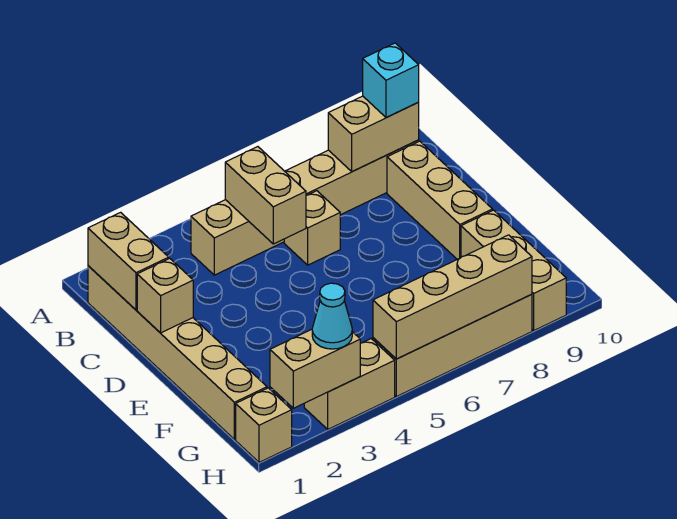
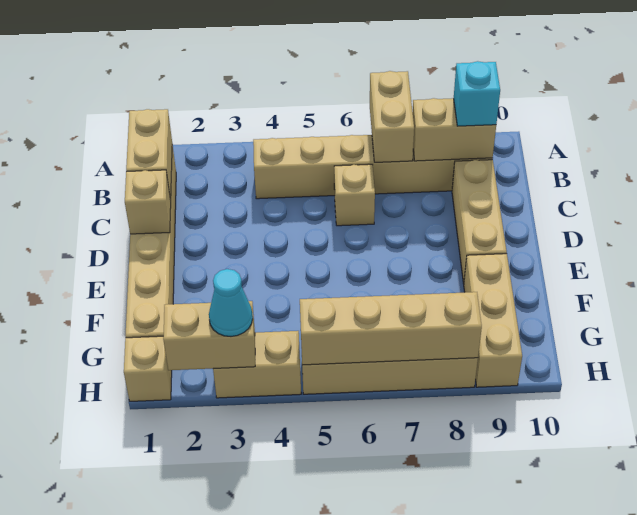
tan 1x2 brick [225,147,306,244] -> tan 1x2 brick moved to [370,71,414,162]

